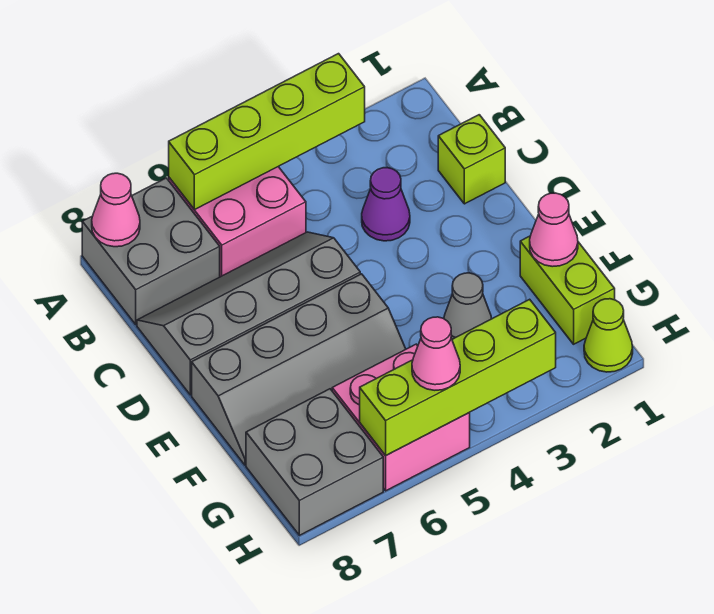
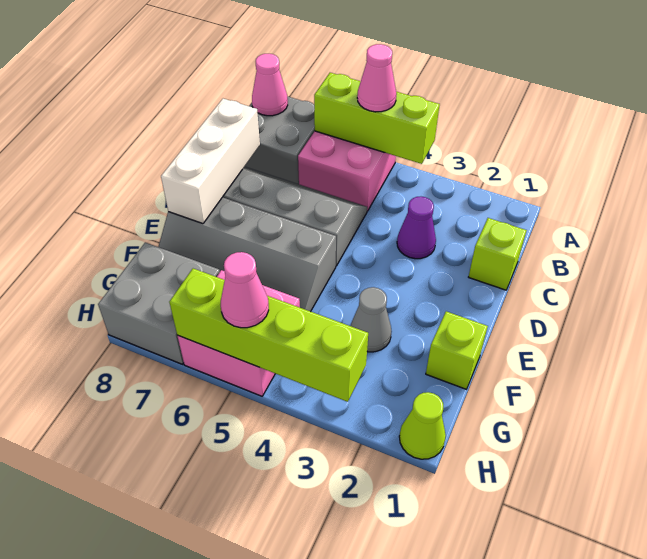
lime 1x4 brick [169,54,365,210] -> lime 1x3 brick [314,73,440,164]
none -> white 1x3 brick [161,99,260,224]
lime 1x2 brick [520,236,615,344] -> lime 1x1 brick [426,311,488,389]
pink 1x1 cone [530,193,578,267] -> pink 1x1 cone moved to [357,44,396,112]

